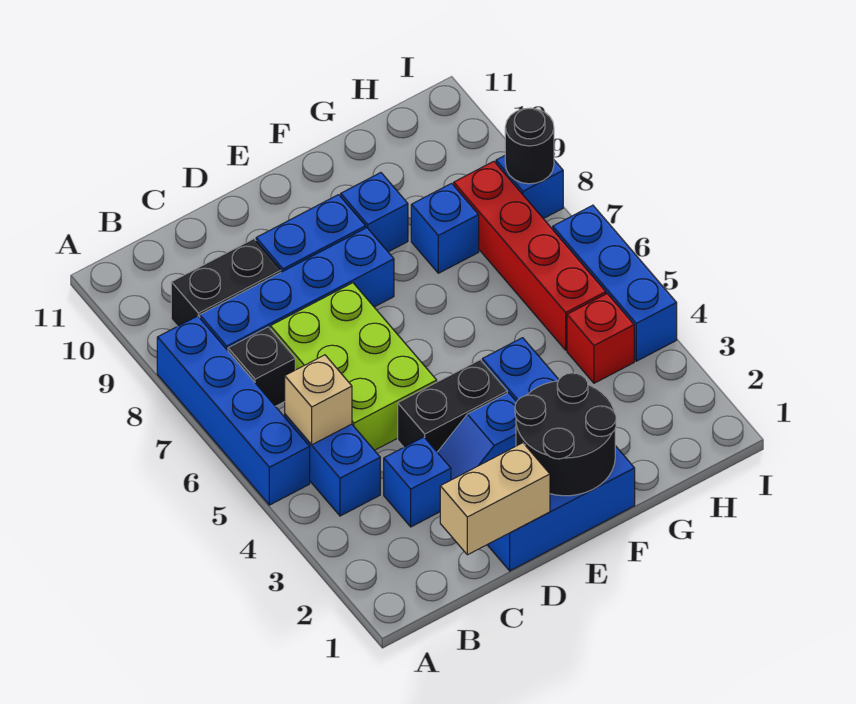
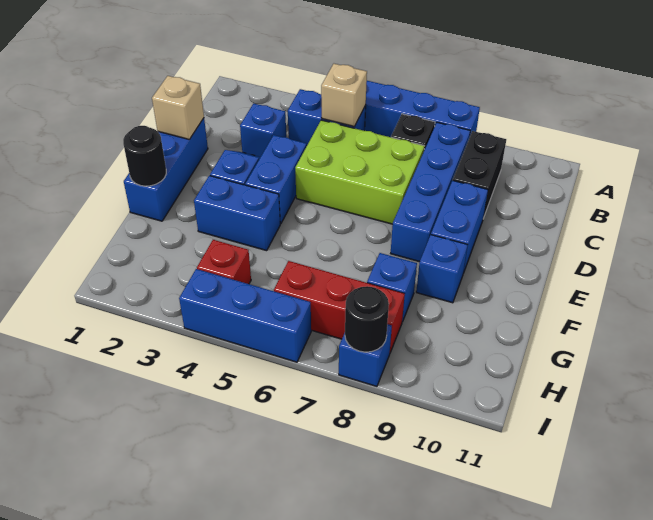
tan 1x2 brick [440,443,550,555] -> tan 1x1 brick [152,76,204,139]
black 1x2 brick [398,360,507,452] -> blue 1x2 brick [245,135,306,224]
black 2x2 round brick [515,373,616,496] -> black 1x1 round brick [123,126,166,186]
red 1x4 brick [454,161,606,350] -> red 1x3 brick [274,261,405,352]

